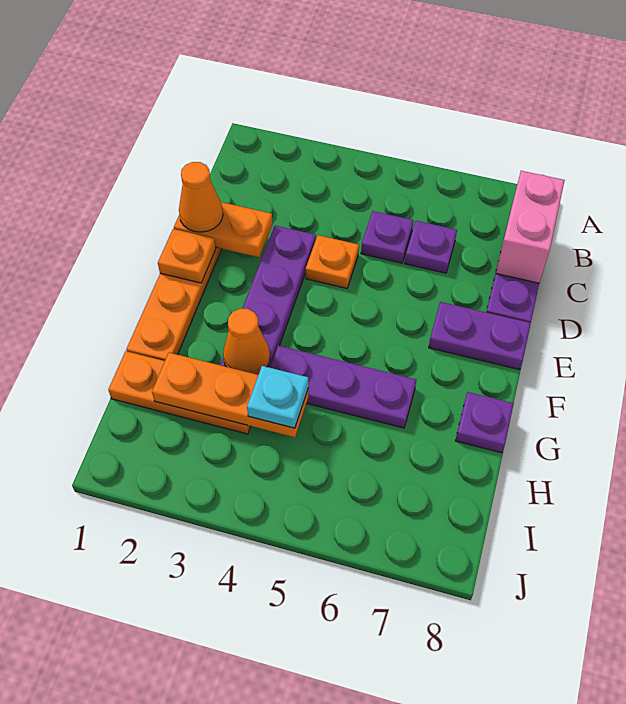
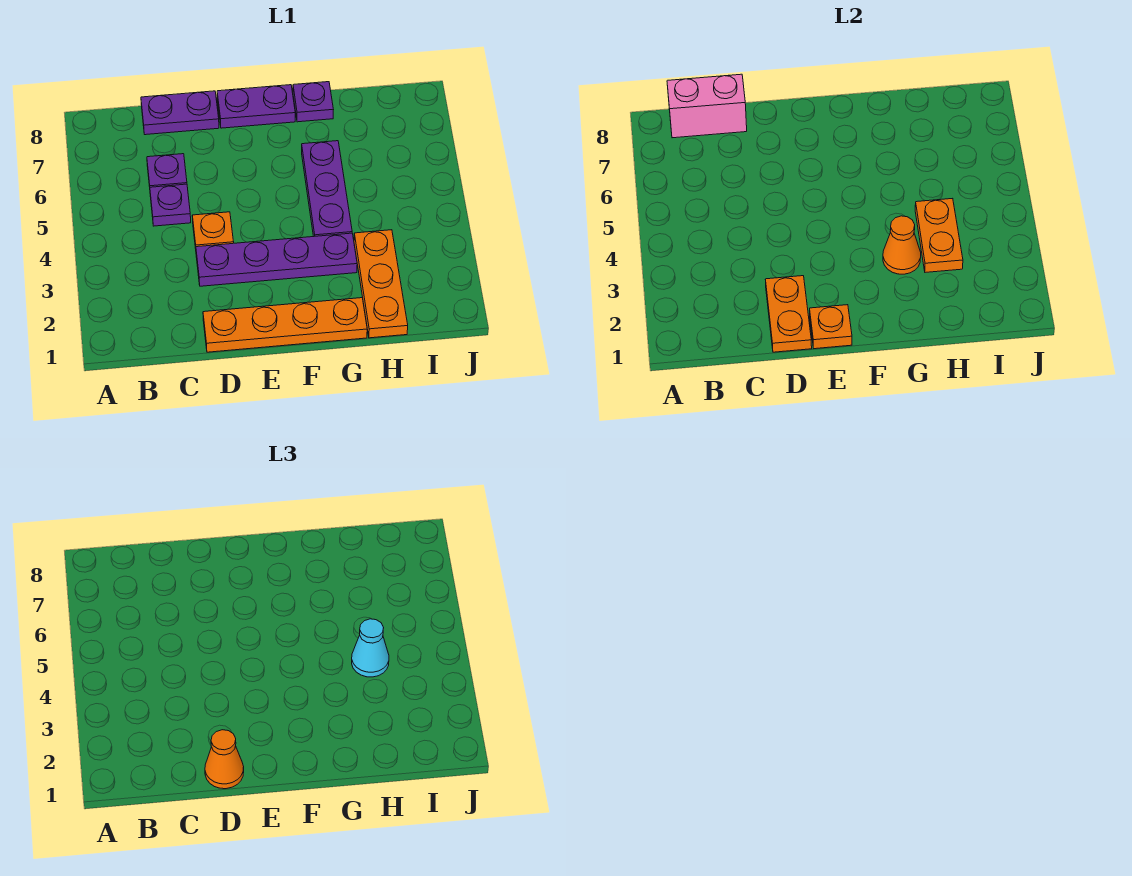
purple 1x2 plate [429,302,531,370] -> purple 1x2 plate turned to [217,85,295,128]
orange 1x3 plate [152,353,309,437] -> orange 1x2 plate [915,198,963,272]
cyan 1x1 plate [247,366,309,428] -> cyan 1x1 cone [352,619,389,677]

